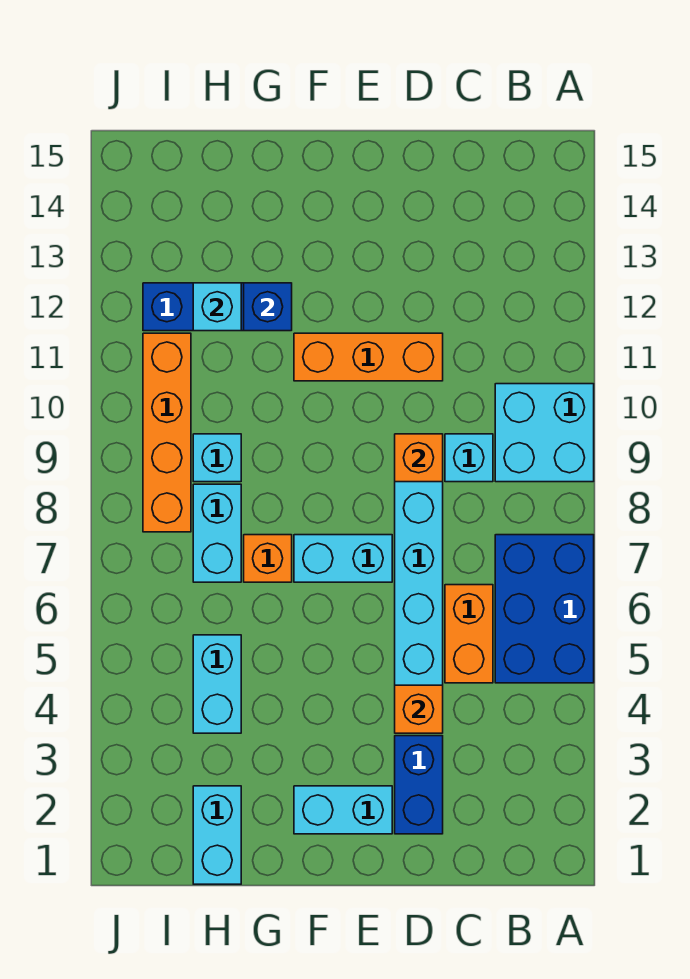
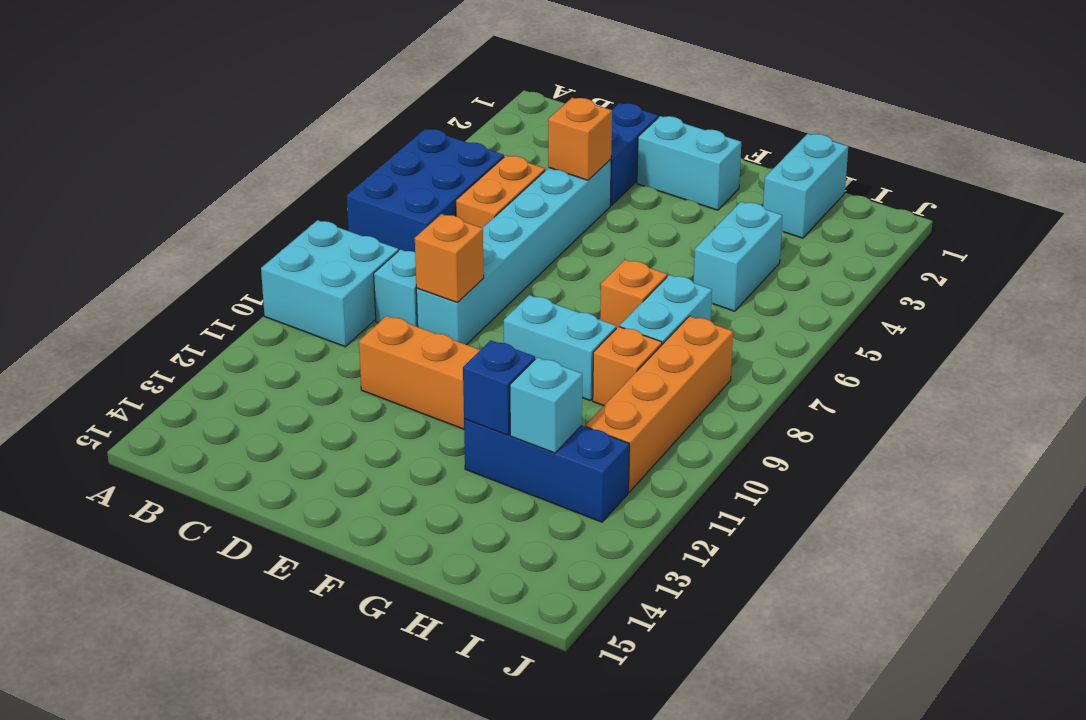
cyan 1x2 brick [294,535,392,582] -> cyan 1x2 brick moved to [504,295,616,401]
cyan 1x1 brick [193,434,241,482] -> orange 1x1 brick [593,327,662,405]

